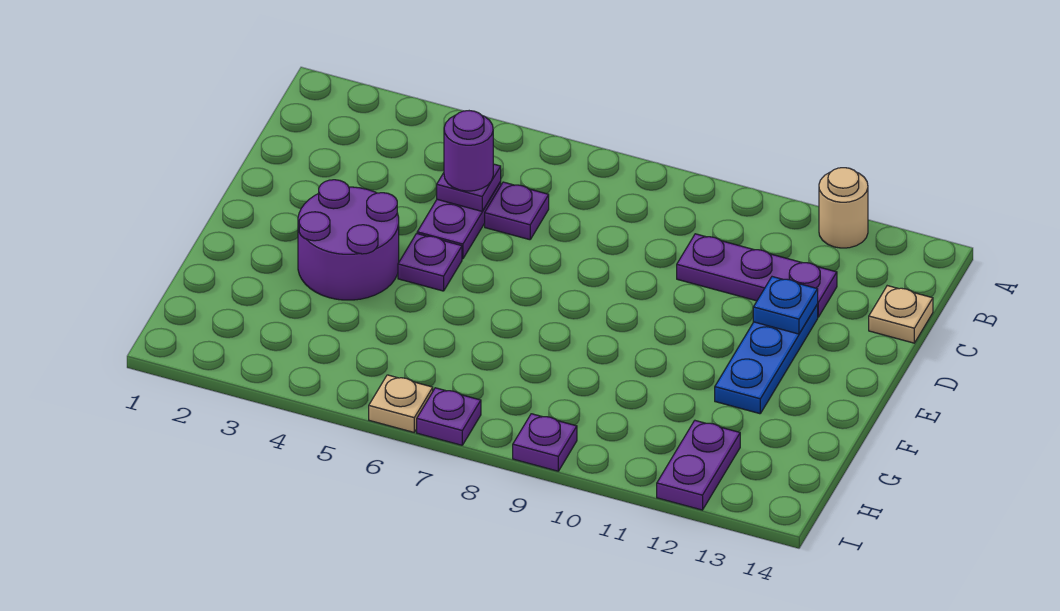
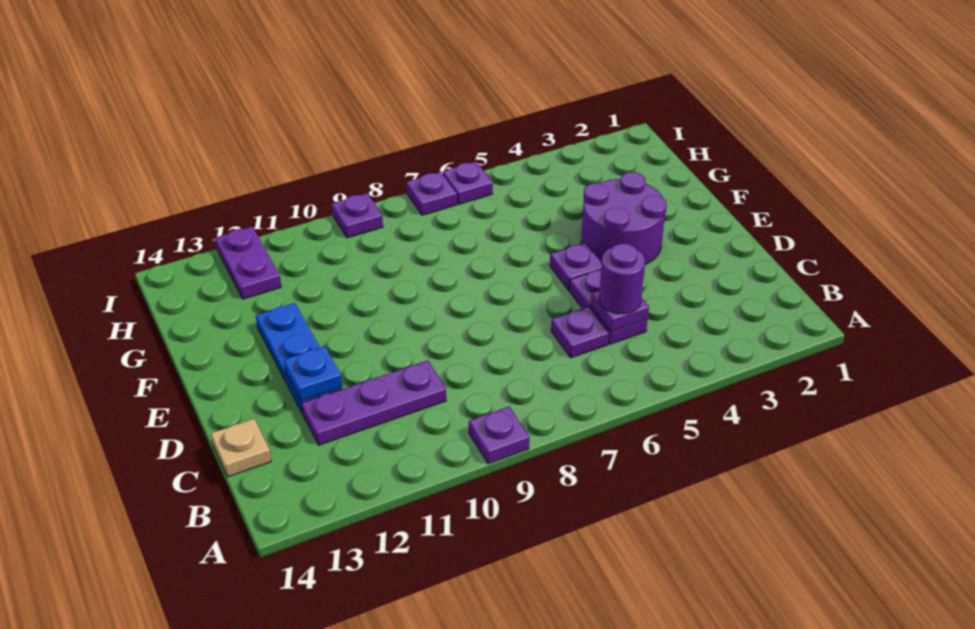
none -> purple 1x1 plate [469,407,529,464]
tan 1x1 round brick [819,168,868,248] -> none
tan 1x1 plate [369,375,433,432] -> purple 1x1 plate [443,161,493,204]

